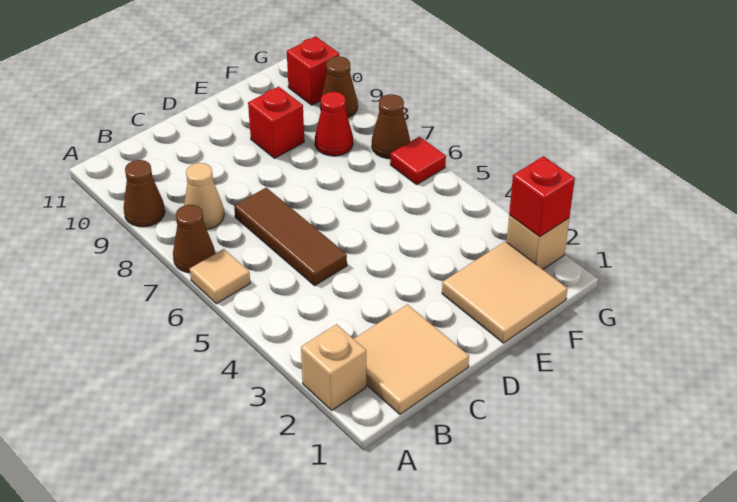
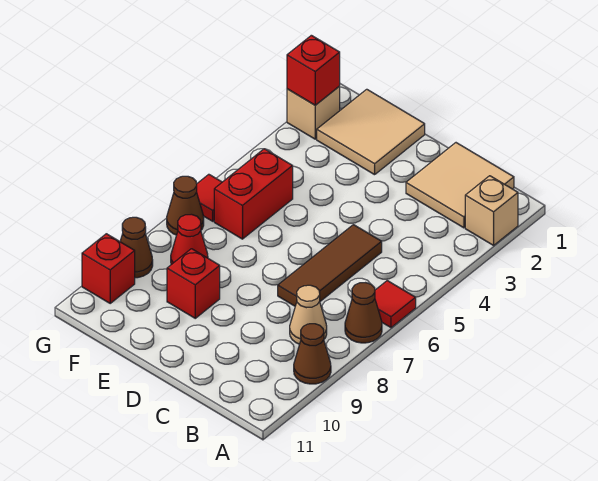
tan 1x1 tile [190,249,250,304] -> red 1x1 tile [375,281,416,328]
none -> red 1x2 brick [214,149,293,239]

